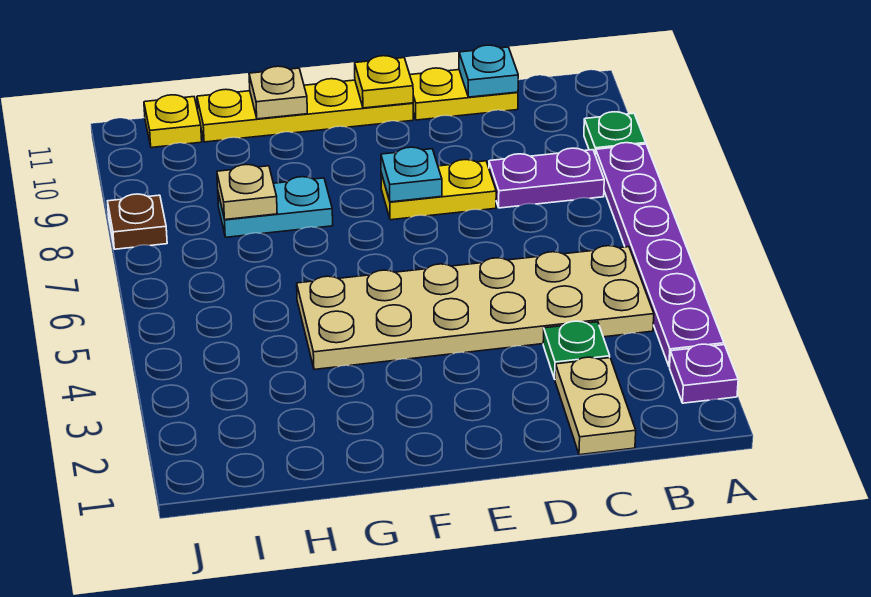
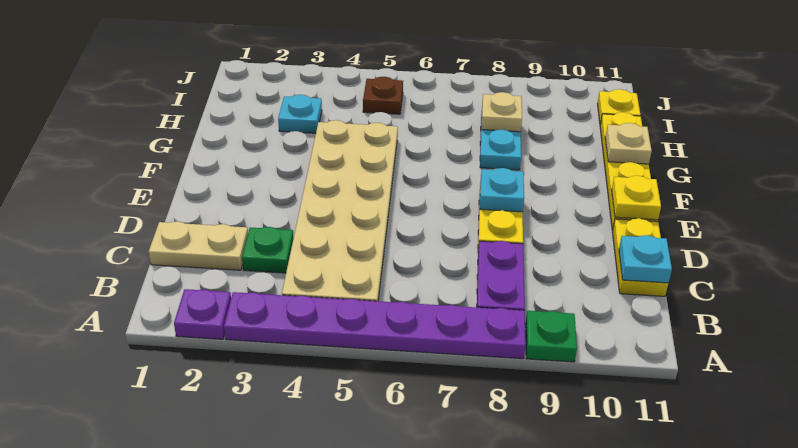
none -> cyan 1x1 plate [278,95,322,133]
brown 1x1 plate [108,194,167,249] -> brown 1x1 plate moved to [363,77,403,114]

